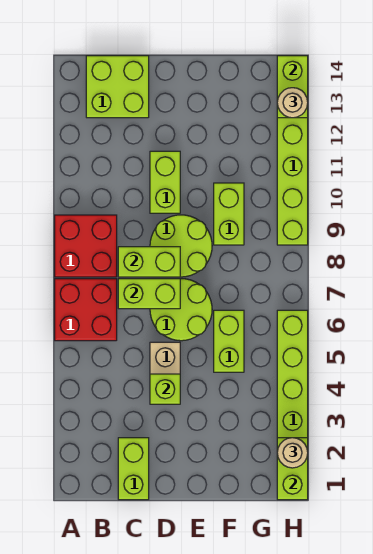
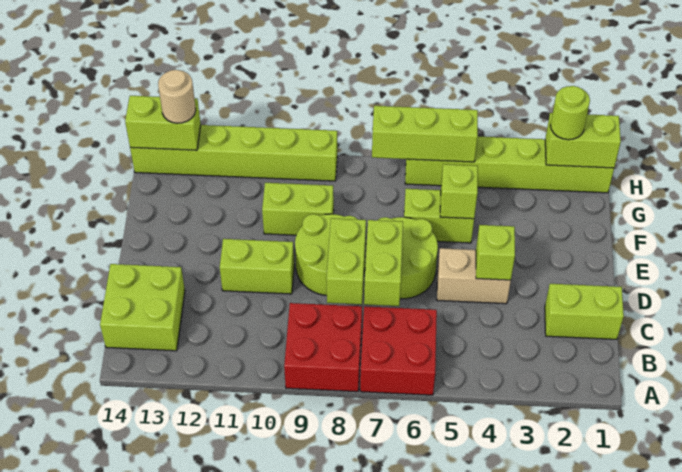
none -> lime 1x1 brick [440,164,478,219]
tan 1x1 round brick [277,438,308,468] -> lime 1x1 round brick [550,86,590,140]
none -> lime 1x3 brick [372,106,478,162]

